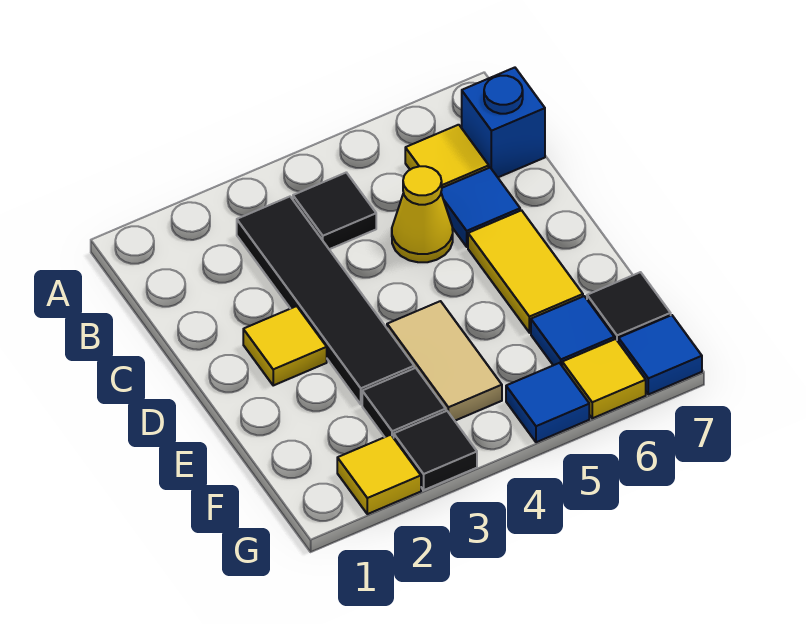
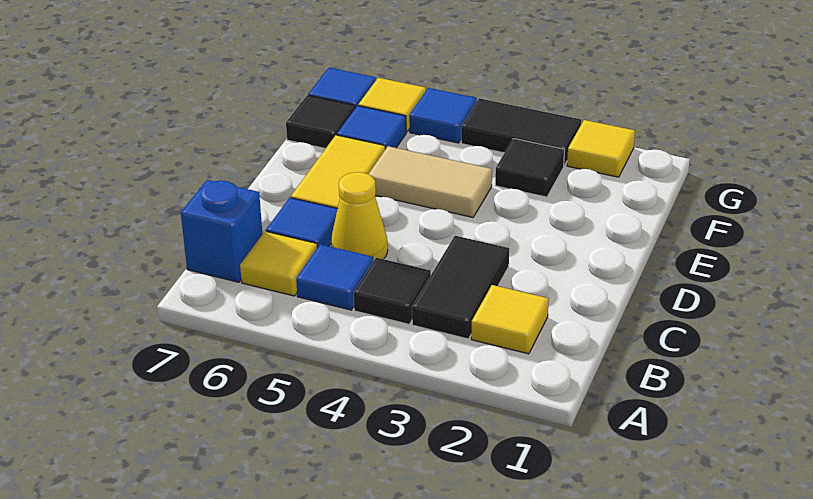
black 1x4 tile [237,197,414,404] -> black 1x2 tile [412,236,509,339]
none -> blue 1x1 tile [296,244,373,310]
yellow 1x1 tile [243,306,327,385] -> yellow 1x1 tile moved to [471,285,549,354]
tan 1x2 tile [387,301,502,421] -> tan 1x2 tile turned to [369,146,492,217]
black 1x1 tile [394,411,477,490] -> black 1x2 tile [461,98,581,165]

